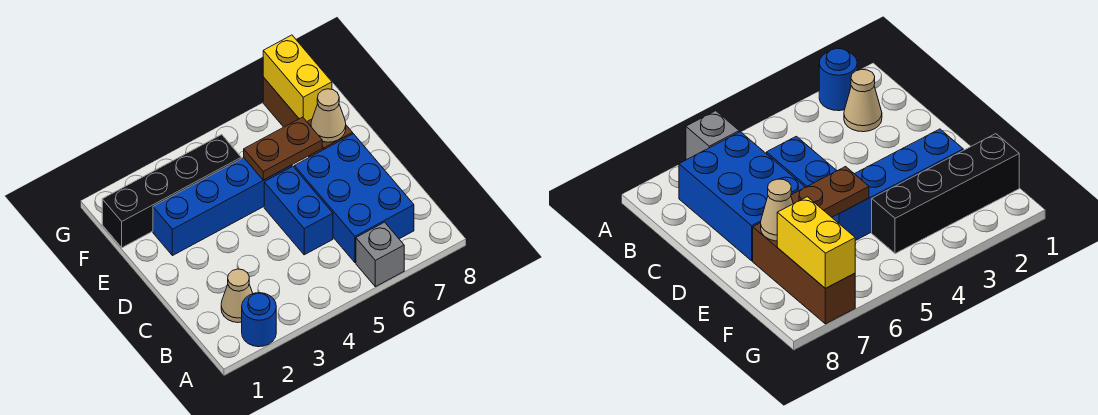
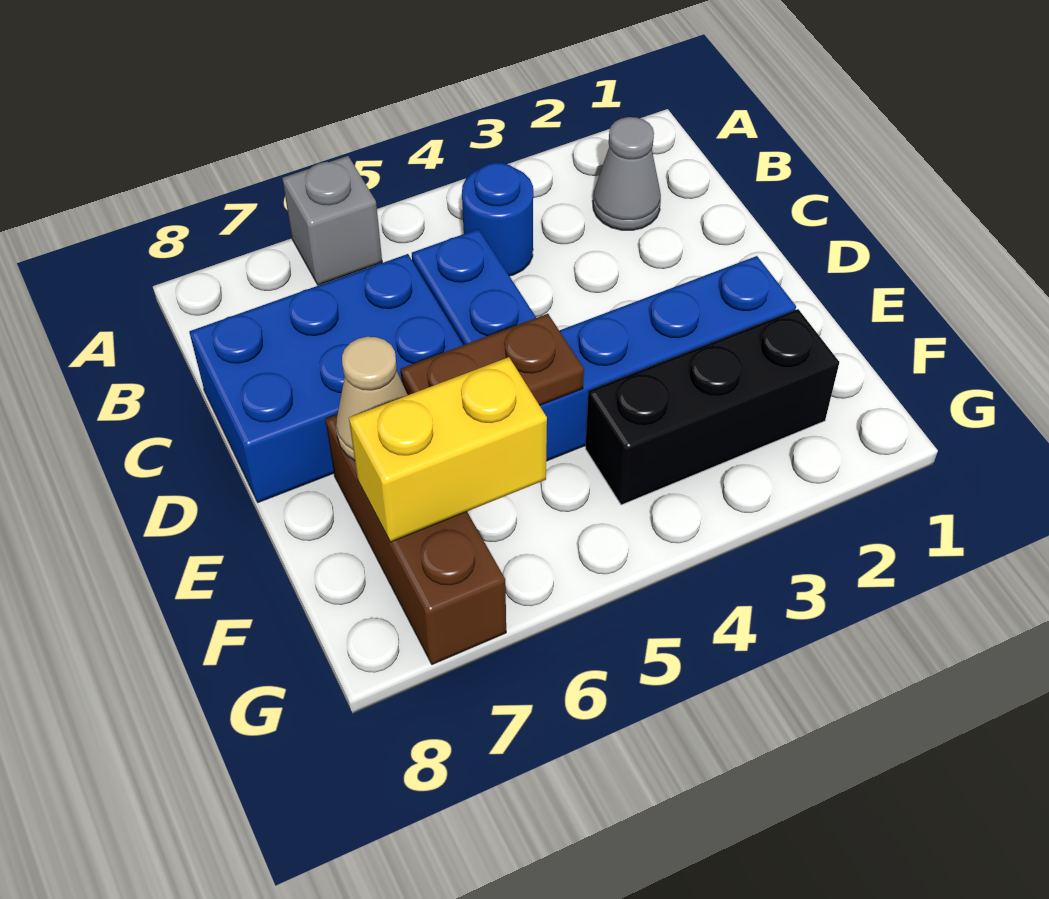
blue 1x1 round brick [242,293,276,347] -> blue 1x1 round brick moved to [462,163,533,276]
tan 1x1 cone [221,269,253,323] -> grey 1x1 cone [593,117,661,230]
blue 2x3 brick [294,134,414,262] -> blue 2x3 brick turned to [189,254,463,502]
black 1x4 brick [102,135,241,248] -> black 1x3 brick [585,309,839,505]
yellow 1x2 brick [263,35,332,121] -> yellow 1x2 brick turned to [349,357,547,542]

